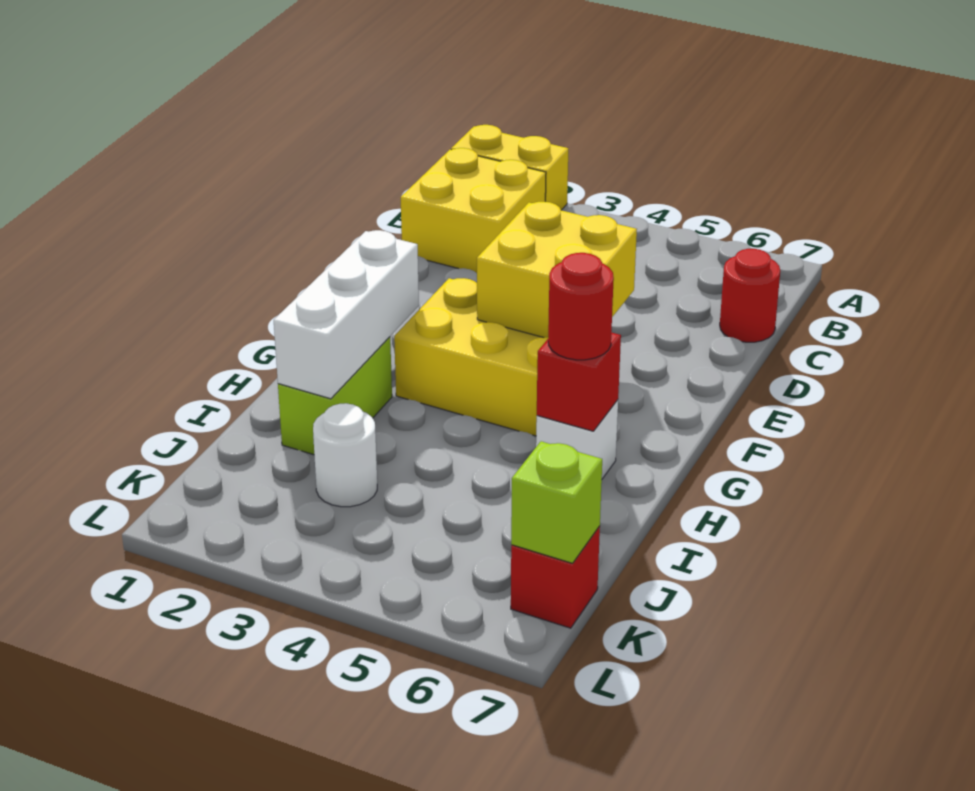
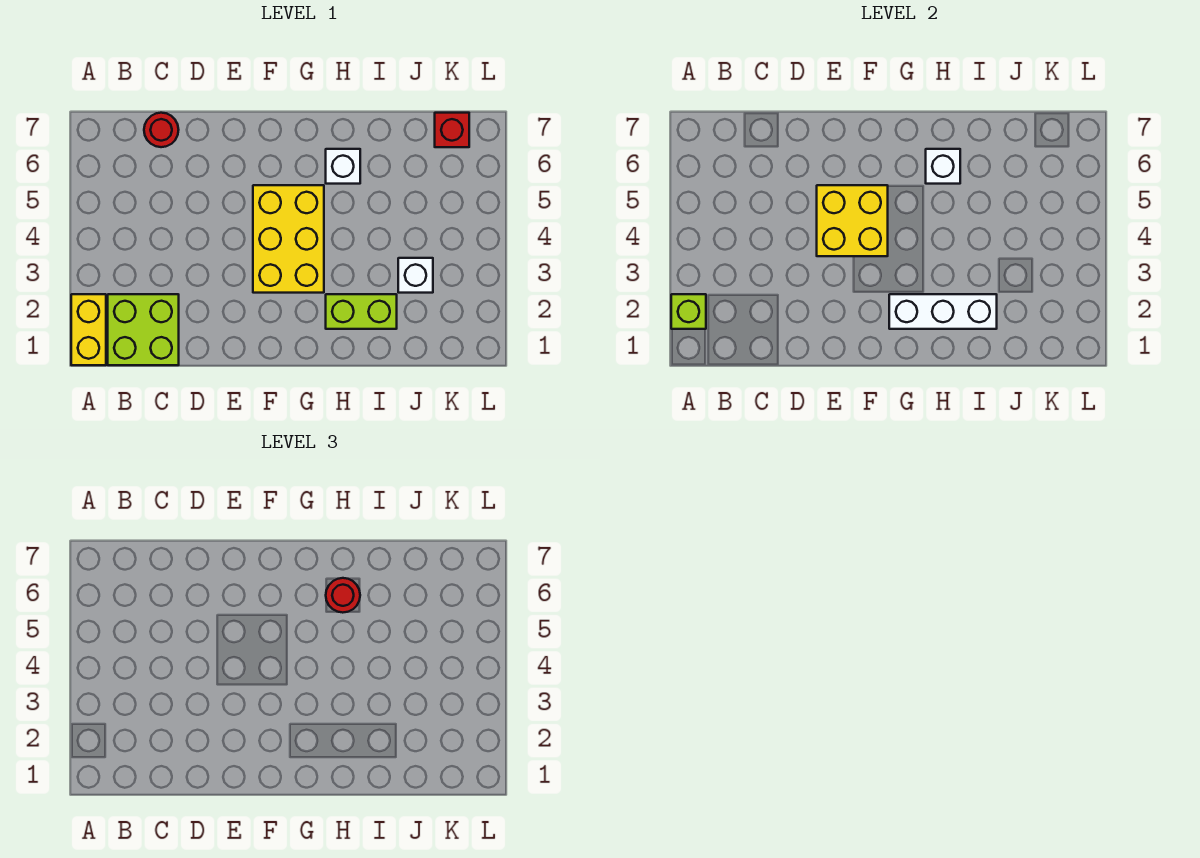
yellow 2x2 brick [401,148,546,273] -> lime 2x2 brick [108,294,179,365]
red 1x1 brick [537,332,621,431] -> white 1x1 brick [926,149,960,184]
white 1x1 round brick [313,403,377,507] -> white 1x1 brick [398,258,433,293]
lime 1x1 brick [511,441,602,563] -> lime 1x1 brick moved to [671,294,706,329]

